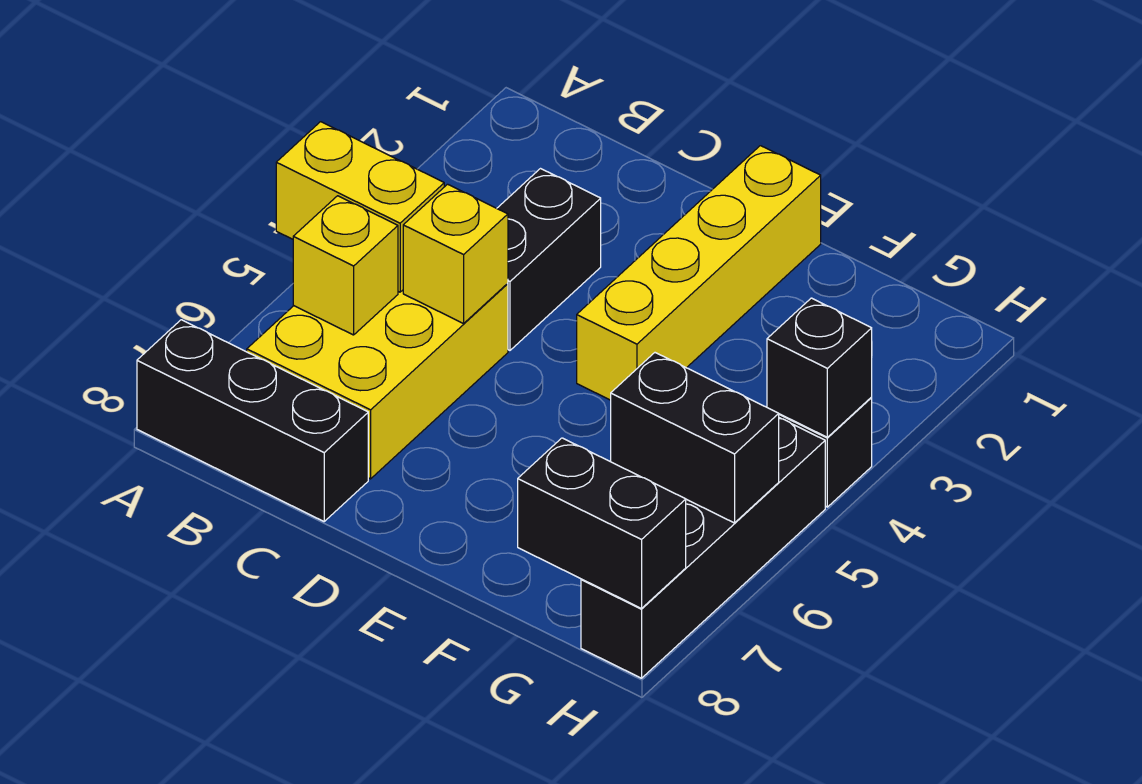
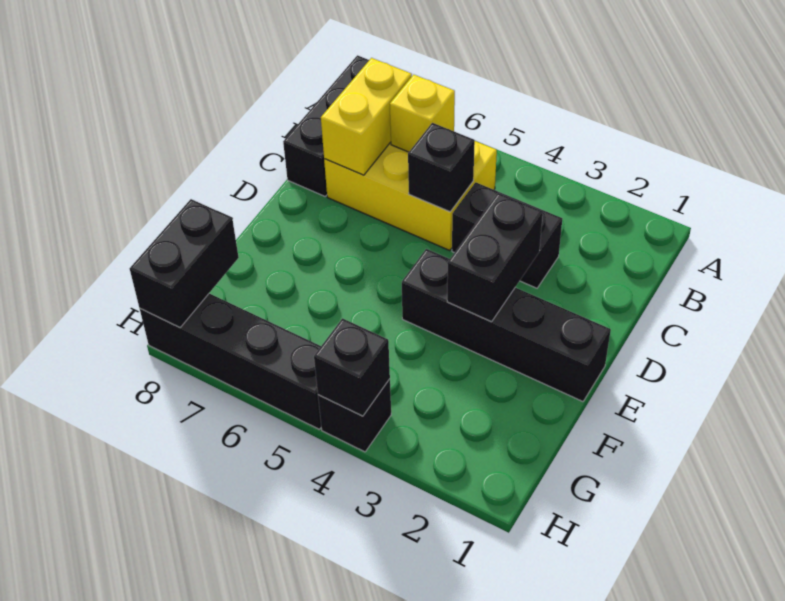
yellow 1x2 brick [276,122,444,292] -> yellow 1x2 brick moved to [321,58,412,175]
yellow 1x1 brick [403,184,508,324] -> black 1x1 brick [408,123,475,212]
yellow 1x4 brick [577,146,821,400] -> black 1x4 brick [402,249,611,402]
black 1x2 brick [611,353,779,523] -> black 1x2 brick moved to [447,193,543,322]

